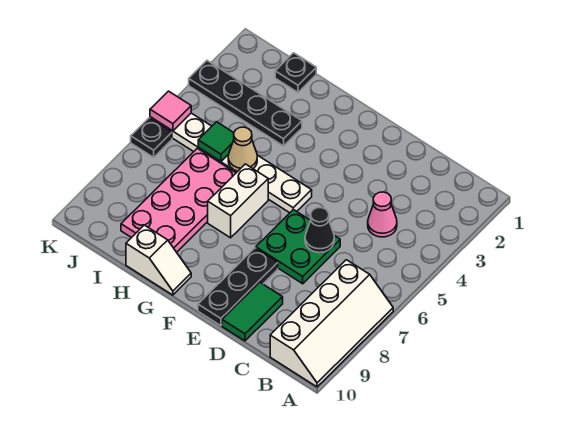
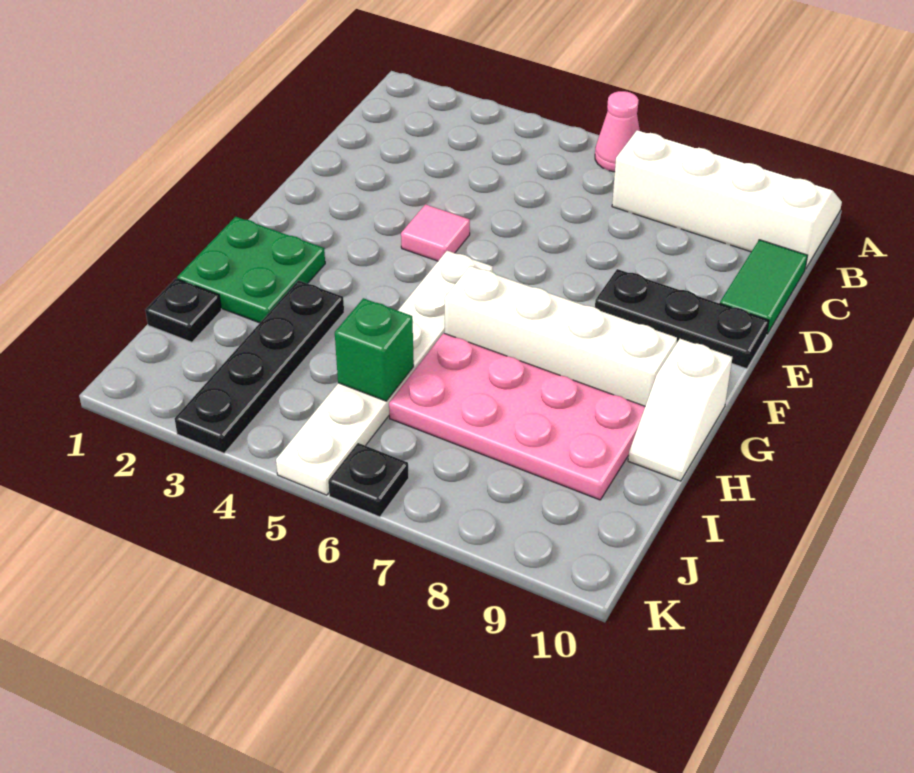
pink 1x1 cone [368,192,397,237] -> pink 1x1 cone moved to [595,91,640,172]
green 2x2 plate [256,210,340,284] -> green 2x2 plate moved to [177,217,325,323]
black 1x1 cone [305,208,334,253] -> none
green 1x2 tile [222,282,283,341] -> green 1x2 tile turned to [720,240,808,334]
white 1x2 brick [208,164,268,238] -> white 1x4 brick [445,266,677,406]
white 1x2 slope [126,225,191,295] -> white 1x2 slope turned to [628,339,732,481]
tan 1x1 cone [228,127,257,171] -> none
green 1x1 tile [198,122,234,161] -> green 1x1 brick [335,298,414,401]
pink 1x1 tile [150,91,191,131] -> pink 1x1 tile moved to [401,204,470,261]

